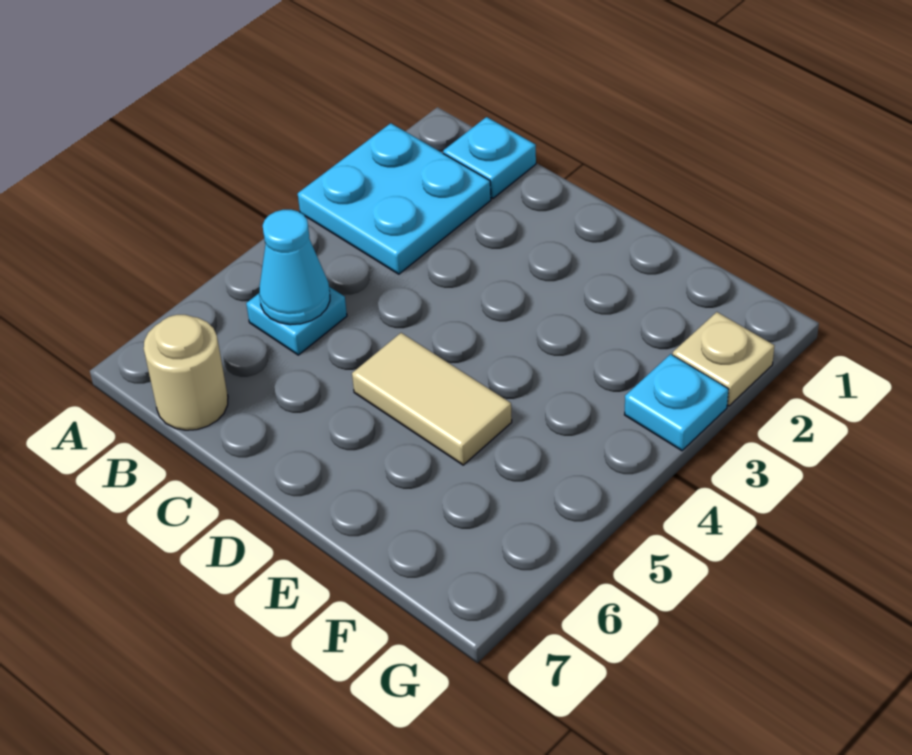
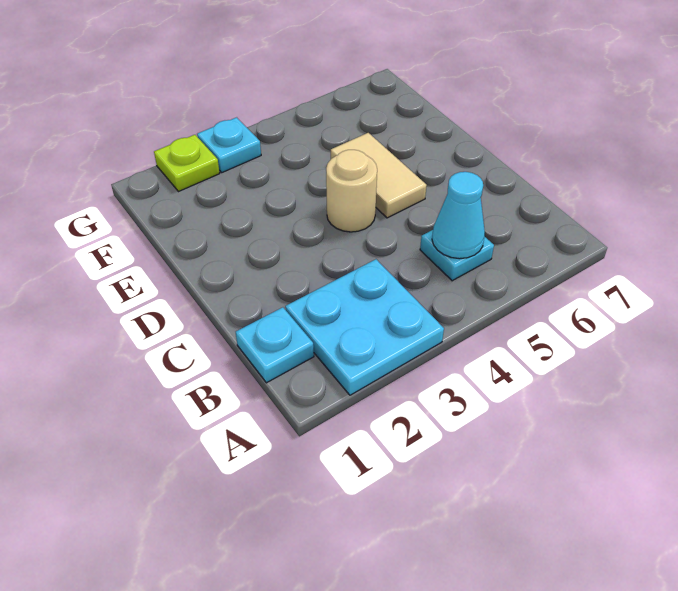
tan 1x1 round brick [144,315,228,430] -> tan 1x1 round brick moved to [326,150,377,232]
tan 1x1 plate [673,312,774,406] -> lime 1x1 plate [154,135,220,192]

